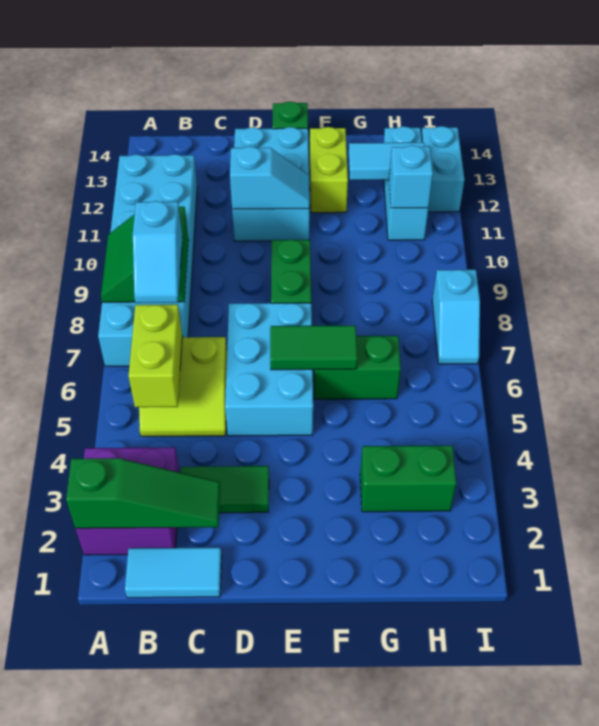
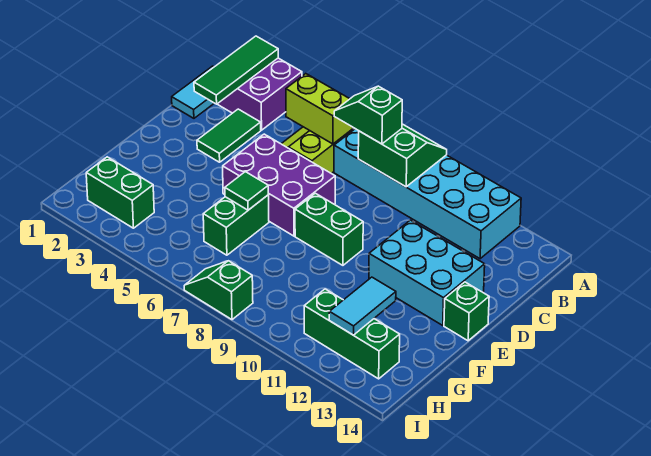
green 1x3 slope [66,458,220,528] -> green 1x3 tile [194,36,278,104]
cyan 1x2 slope [133,201,183,303] -> green 1x2 slope [334,86,402,144]
cyan 2x3 brick [225,303,313,436] -> purple 2x3 brick [223,134,335,236]
cyan 1x2 slope [230,146,310,209] -> none
green 1x2 tile [270,326,357,370] -> green 1x1 tile [225,172,268,210]
lime 1x2 brick [310,127,348,213] -> none
green 1x2 brick [360,446,456,512] -> green 1x2 brick turned to [86,157,154,228]
cyan 1x3 brick [384,126,428,240] -> green 1x3 brick [304,289,400,379]
cyan 1x1 brick [389,145,433,208] -> none
cyan 1x2 slope [432,270,480,364] -> green 1x2 slope [184,261,253,320]
cyan 1x2 brick [421,126,464,212] -> none

